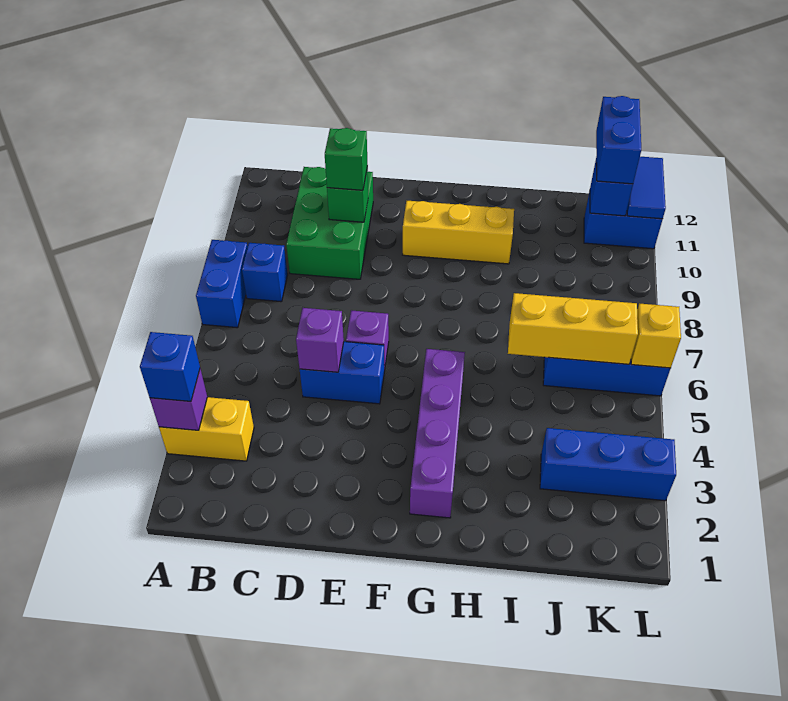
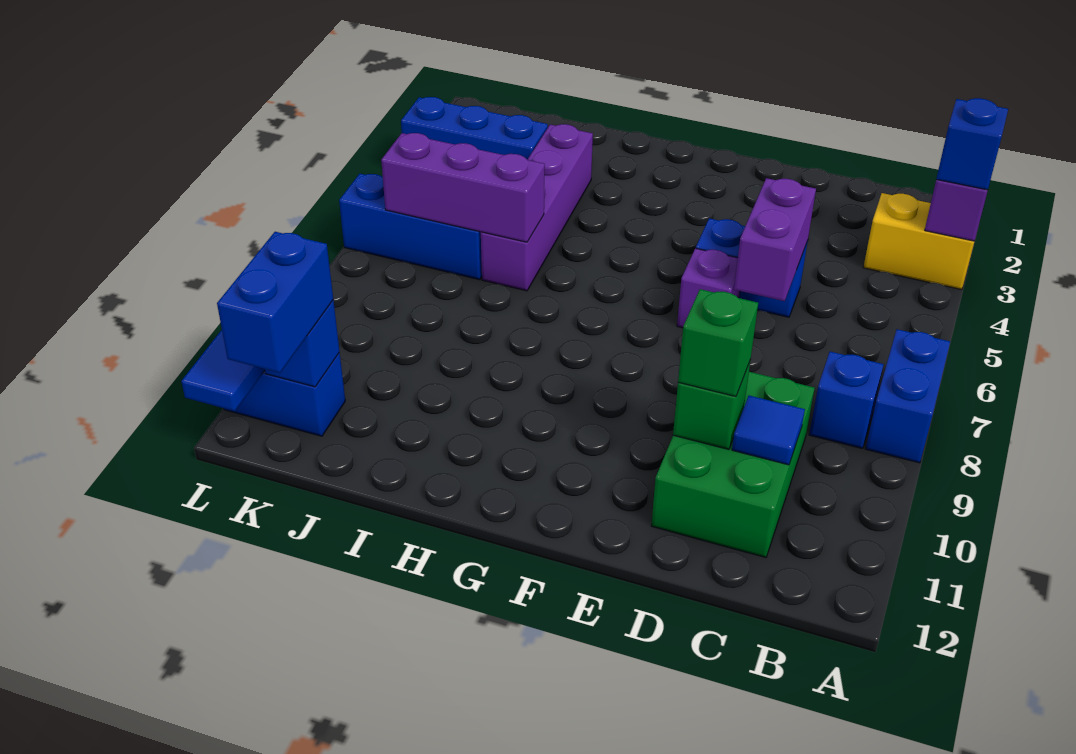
none -> blue 1x1 tile [732,396,805,465]
purple 1x1 brick [296,308,344,372] -> purple 1x2 brick [734,178,816,301]
yellow 1x3 brick [403,201,514,264] -> none
purple 1x4 brick [410,349,465,518] -> purple 1x4 brick moved to [481,124,593,291]
yellow 1x3 brick [508,293,638,364] -> purple 1x3 brick [381,133,545,242]
yellow 1x1 brick [631,303,681,368] -> none

